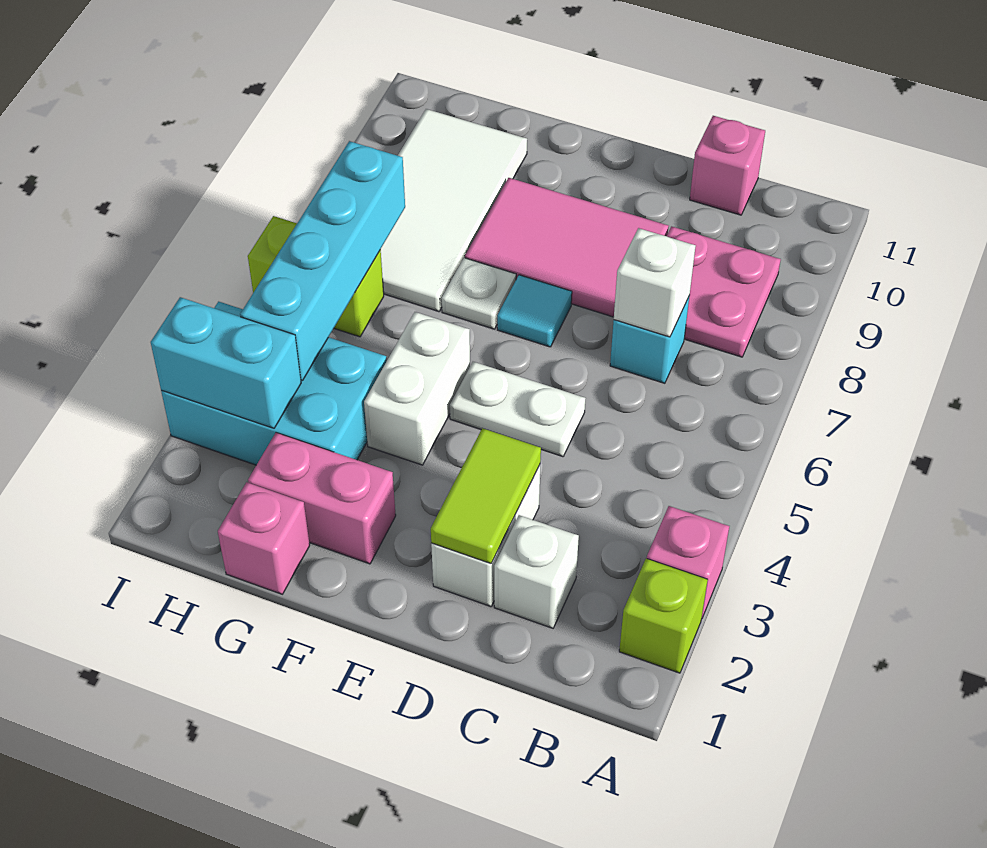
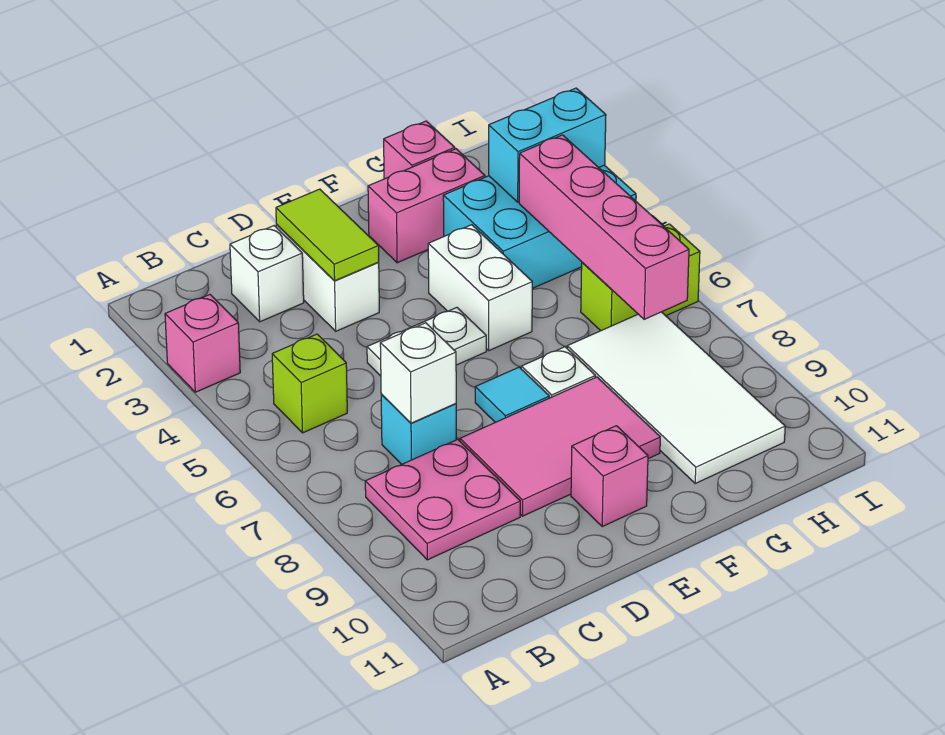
lime 1x1 brick [619,558,708,673] -> lime 1x1 brick moved to [272,334,347,433]
pink 1x1 brick [690,116,765,215] -> pink 1x1 brick moved to [571,426,648,526]
cyan 1x4 brick [240,141,405,380] -> pink 1x4 brick [519,135,689,319]

